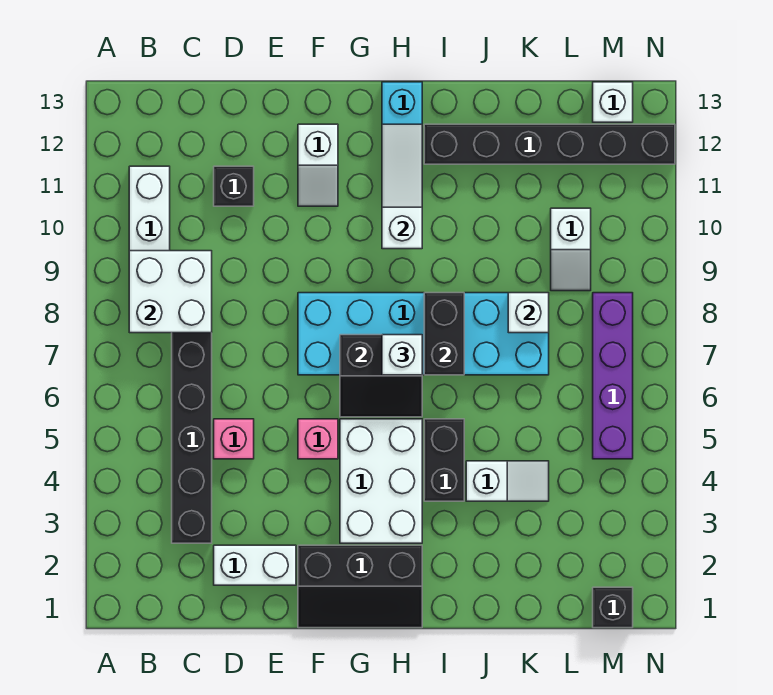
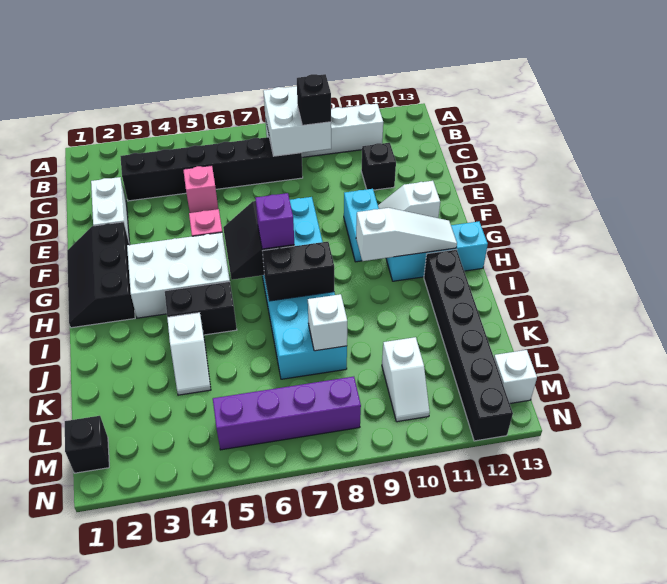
none -> black 1x1 brick [297,74,331,125]
none -> cyan 1x2 brick [344,189,379,262]
white 1x1 brick [382,335,422,375] -> purple 1x1 brick [255,193,294,249]
white 1x2 slope [551,208,591,291] -> white 1x2 slope turned to [382,337,430,422]

